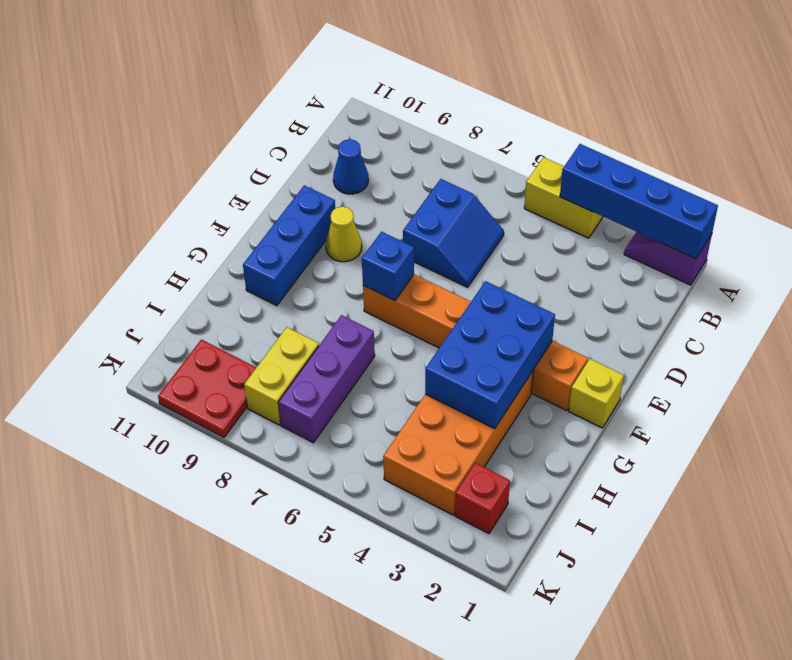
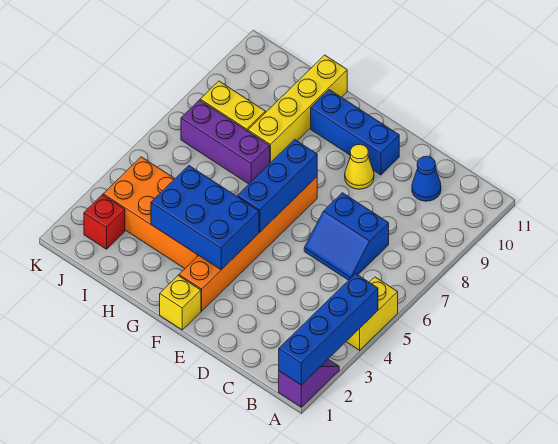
blue 1x1 brick [362,232,414,301] -> blue 1x3 brick [237,139,317,232]
none -> yellow 1x4 brick [248,55,347,163]
red 2x2 plate [158,340,256,437] -> none

